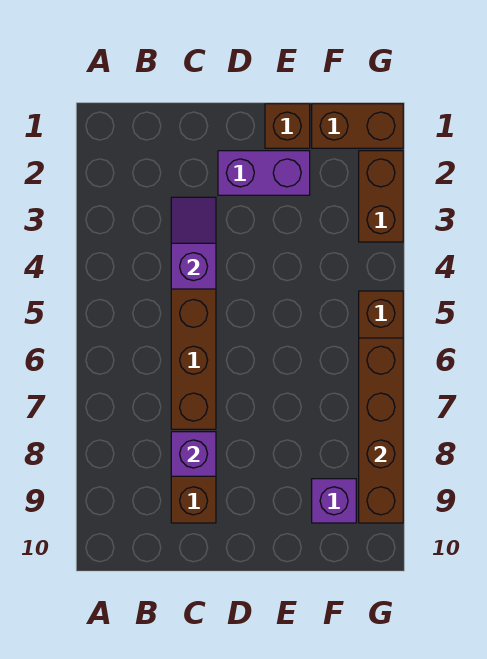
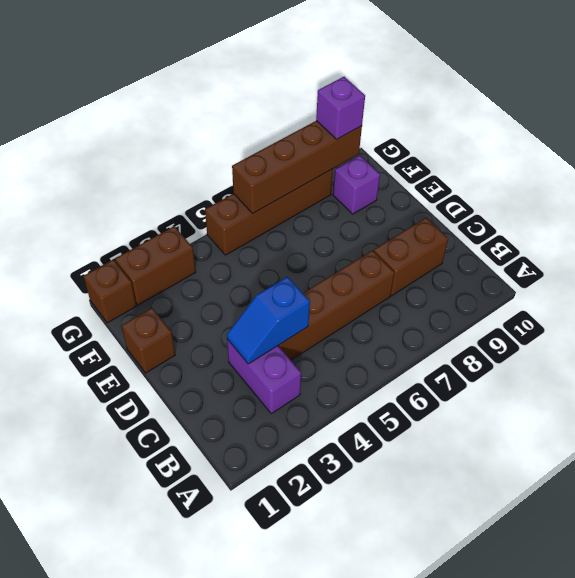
purple 1x2 slope [171,197,216,289] -> blue 1x2 slope [227,277,310,364]
purple 1x1 brick [171,432,216,476] -> purple 1x1 brick moved to [316,77,365,139]
purple 1x2 brick [218,151,310,195] -> purple 1x2 brick moved to [227,340,301,414]
brown 1x2 brick [312,104,403,148] -> brown 1x1 brick [84,259,136,323]

